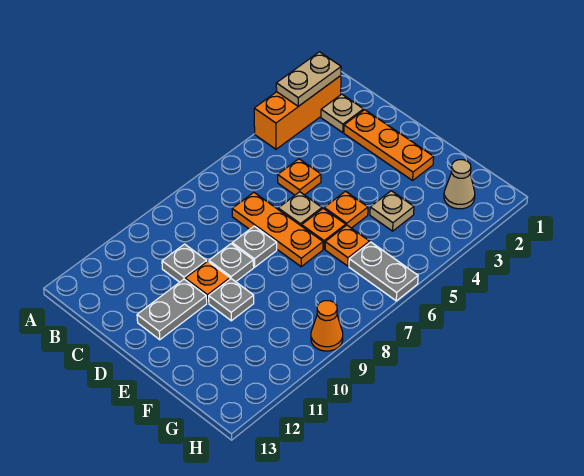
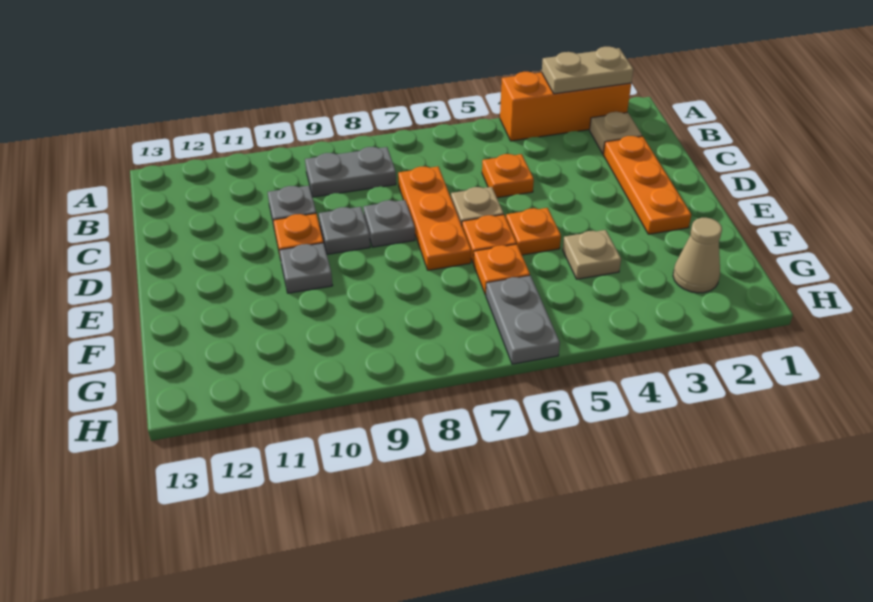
grey 1x2 plate [137,279,207,340] -> grey 1x2 plate moved to [305,147,396,197]
orange 1x1 cone [311,301,343,351] -> none

